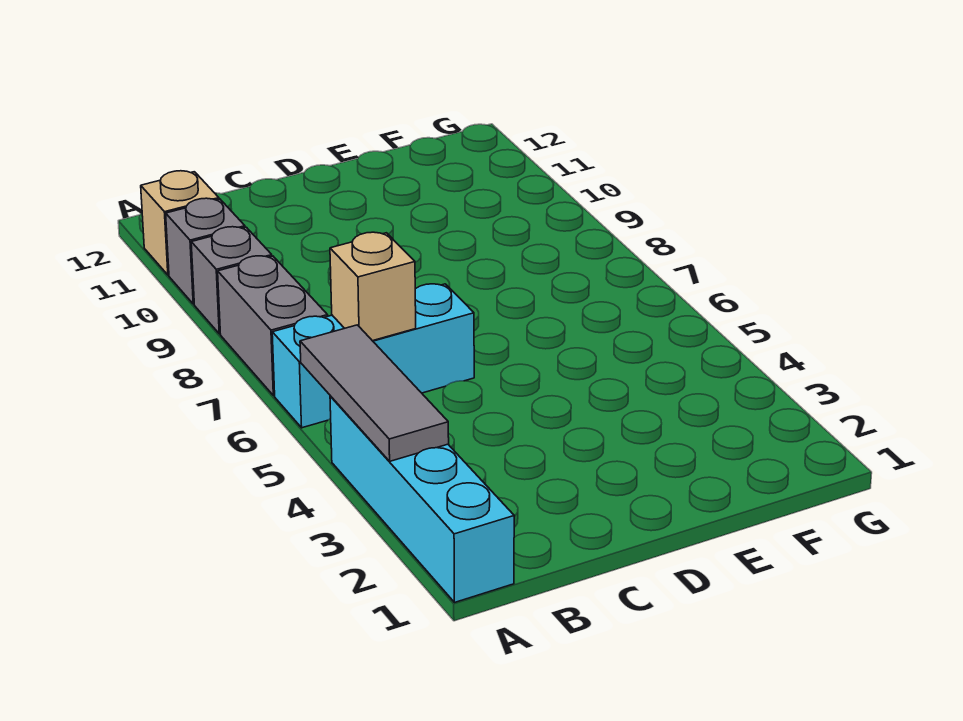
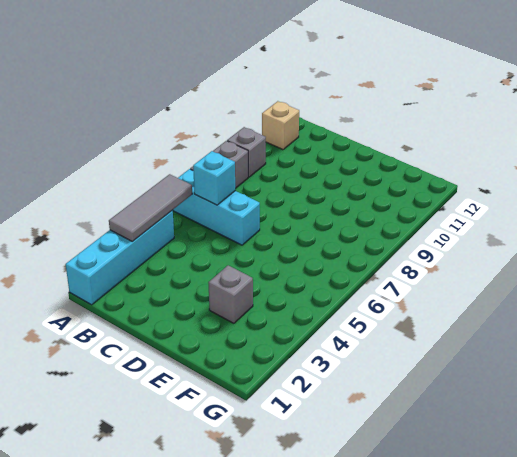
grey 1x1 brick [166,198,245,304] -> grey 1x1 brick moved to [208,265,253,323]
tan 1x1 brick [330,232,416,341] -> cyan 1x1 brick [193,151,235,205]

